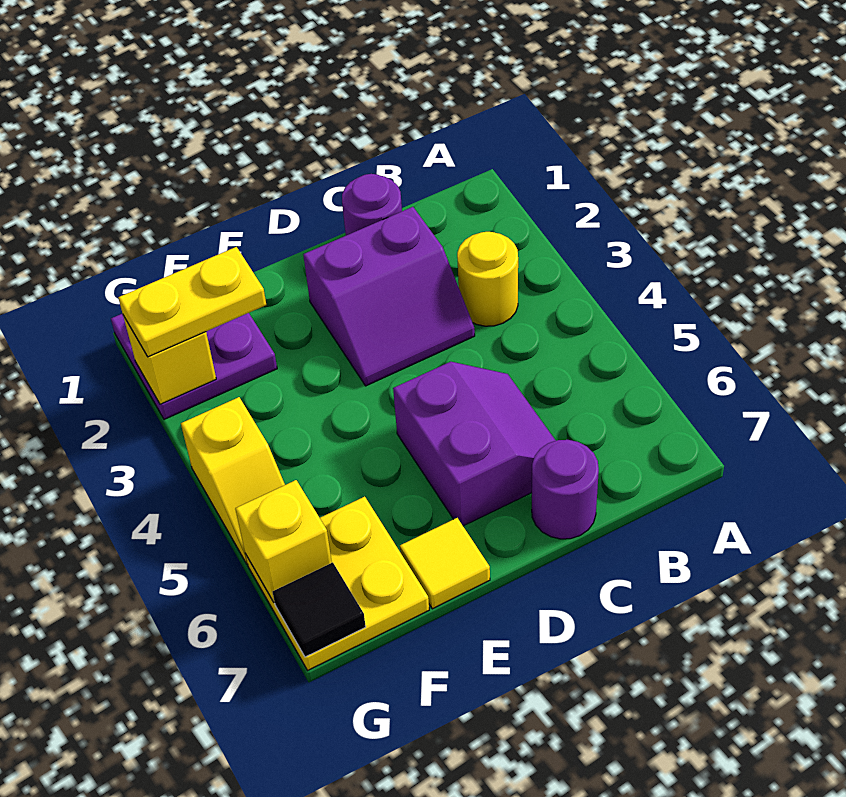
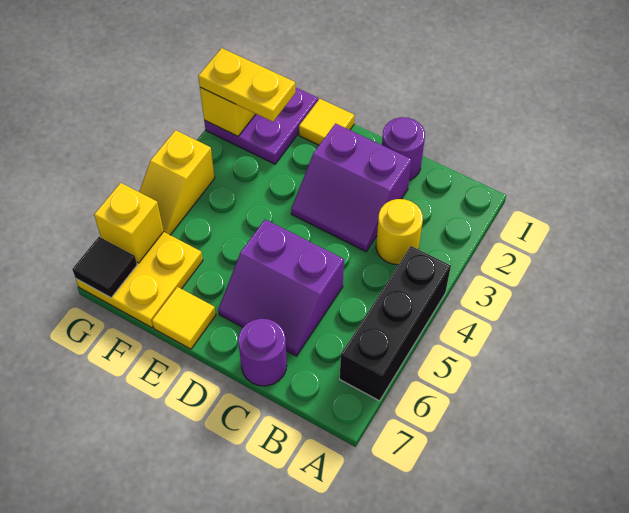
none -> black 1x3 brick [340,246,451,401]
purple 2x2 slope [393,362,556,526] -> purple 2x2 slope turned to [218,219,344,356]
none -> yellow 1x1 tile [299,99,354,145]

